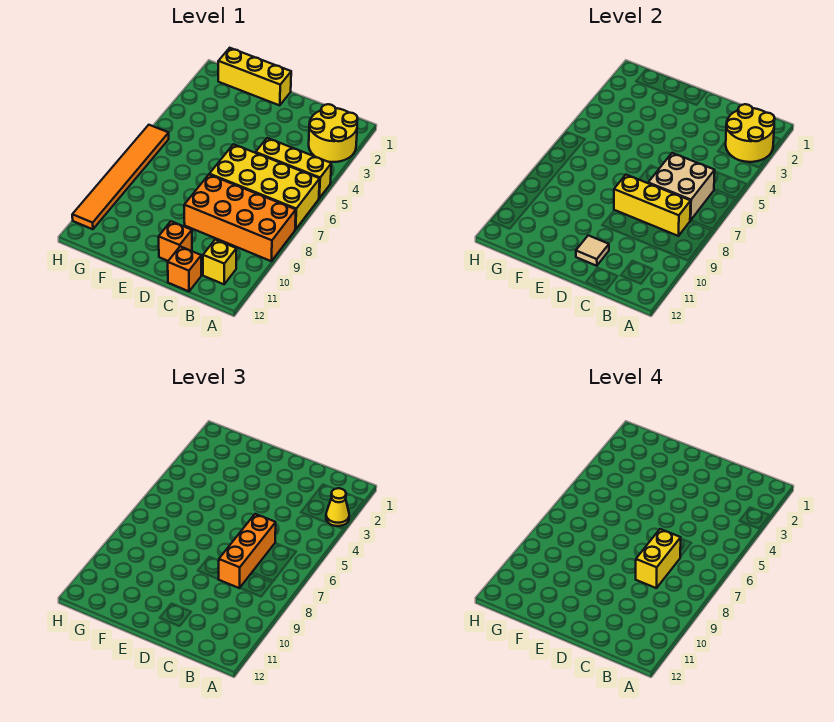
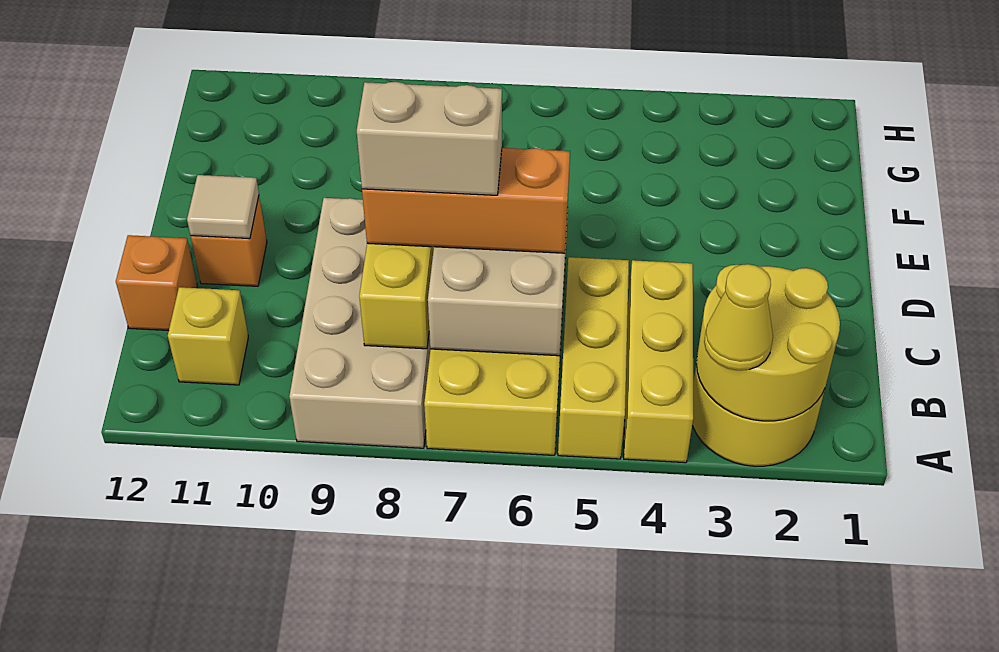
orange 2x4 brick [184,175,296,261] -> tan 2x4 brick [289,198,430,448]
yellow 1x2 brick [636,529,681,588] -> tan 1x2 brick [357,82,502,195]
yellow 1x3 brick [218,48,291,105] -> yellow 1x3 brick moved to [624,260,693,463]
orange 1x6 tile [72,125,169,229] -> none

